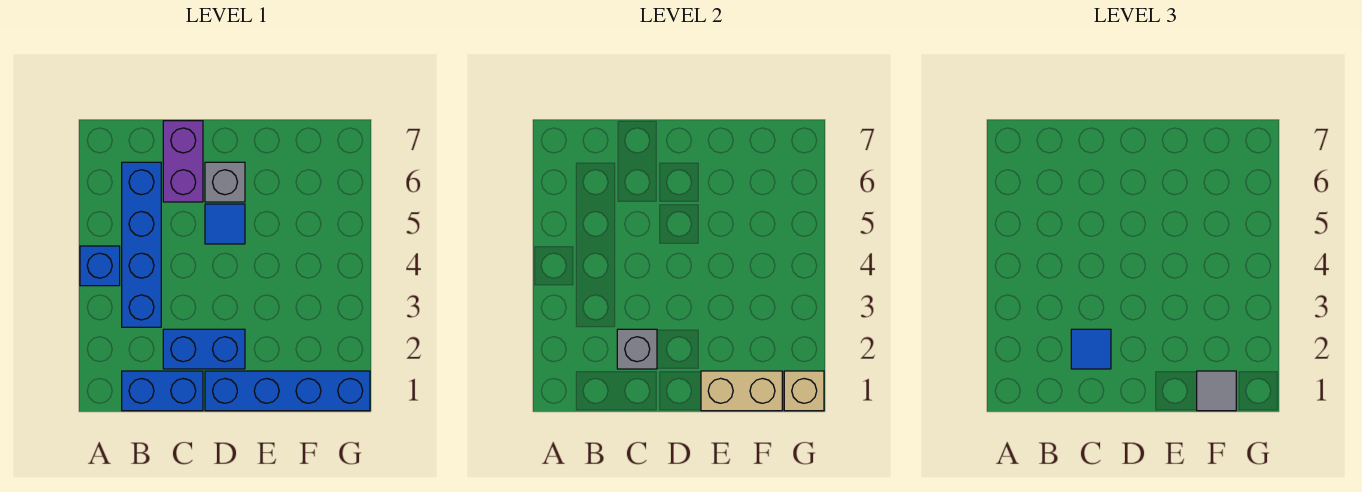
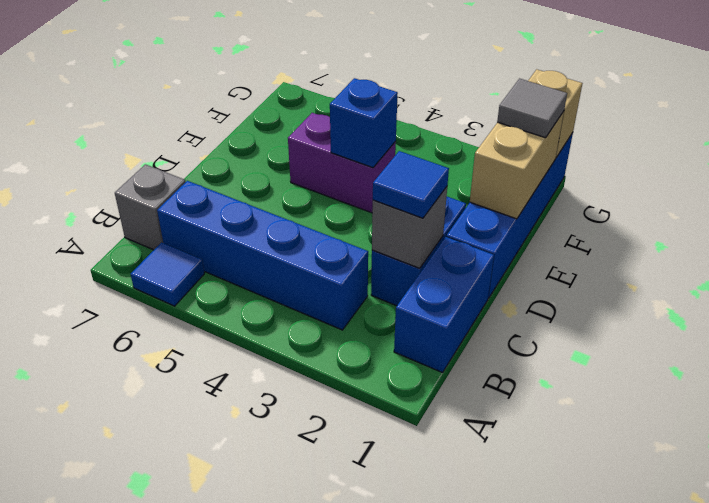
blue 1x1 brick [80,246,120,286] -> blue 1x1 brick moved to [330,78,398,168]
purple 1x2 brick [163,121,203,202] -> purple 1x2 brick moved to [288,113,396,213]
blue 1x1 tile [205,204,245,244] -> blue 1x1 tile moved to [131,242,204,306]
grey 1x1 brick [205,162,245,202] -> grey 1x1 brick moved to [115,164,185,250]

